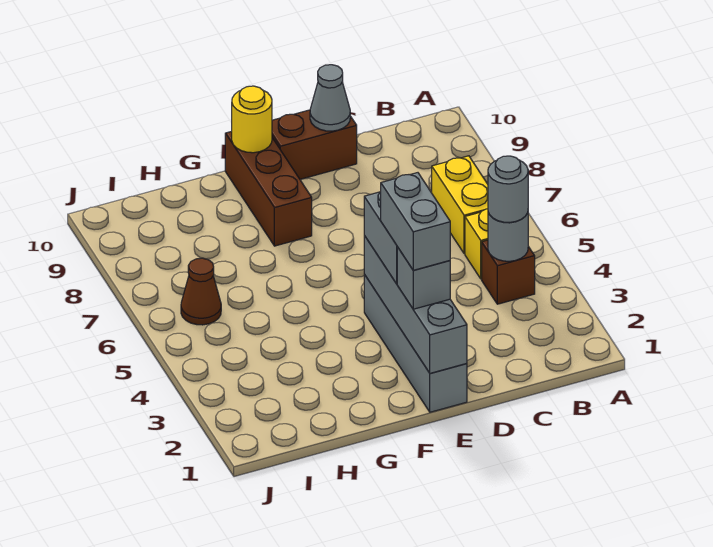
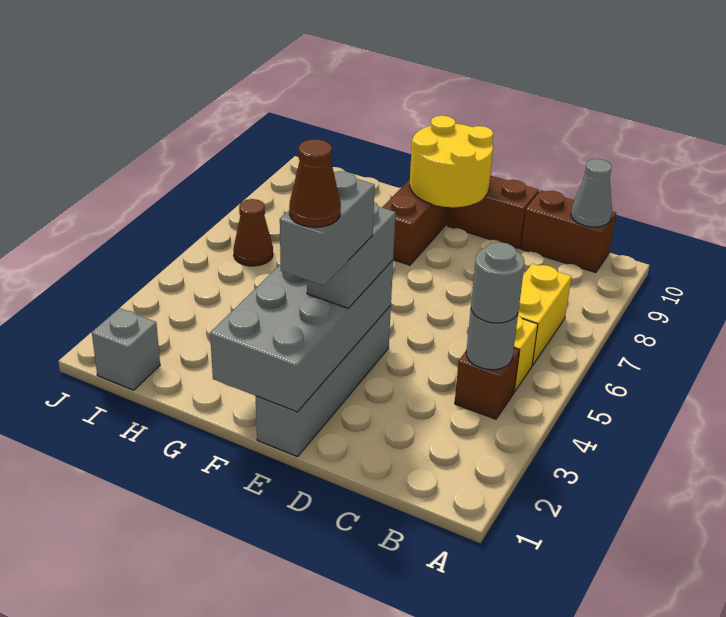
none -> brown 1x2 brick [521,190,616,273]
grey 1x1 cone [310,65,350,131] -> grey 1x1 cone moved to [571,159,612,227]
grey 1x4 brick [364,236,467,373] -> grey 2x4 brick [210,260,393,412]
grey 1x1 brick [397,247,450,309] -> grey 1x1 brick moved to [92,308,160,390]
none -> brown 1x1 cone [289,139,341,227]
yellow 1x1 round brick [232,86,272,153] -> yellow 2x2 round brick [410,116,493,207]

